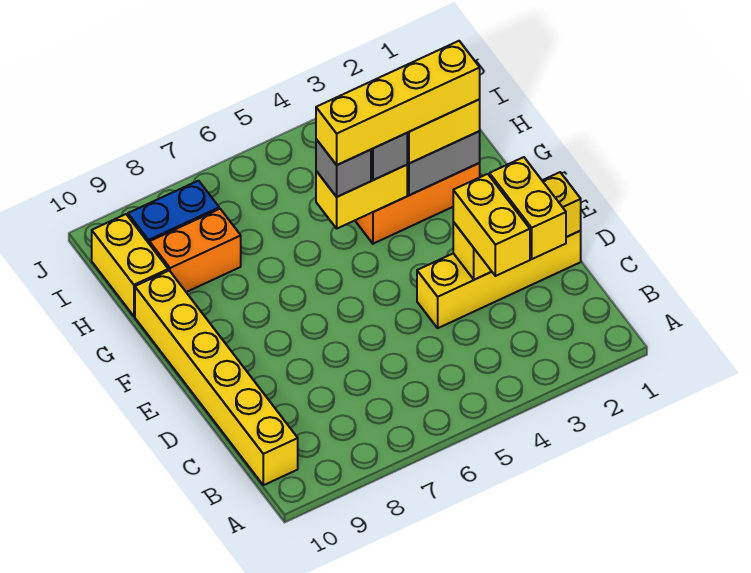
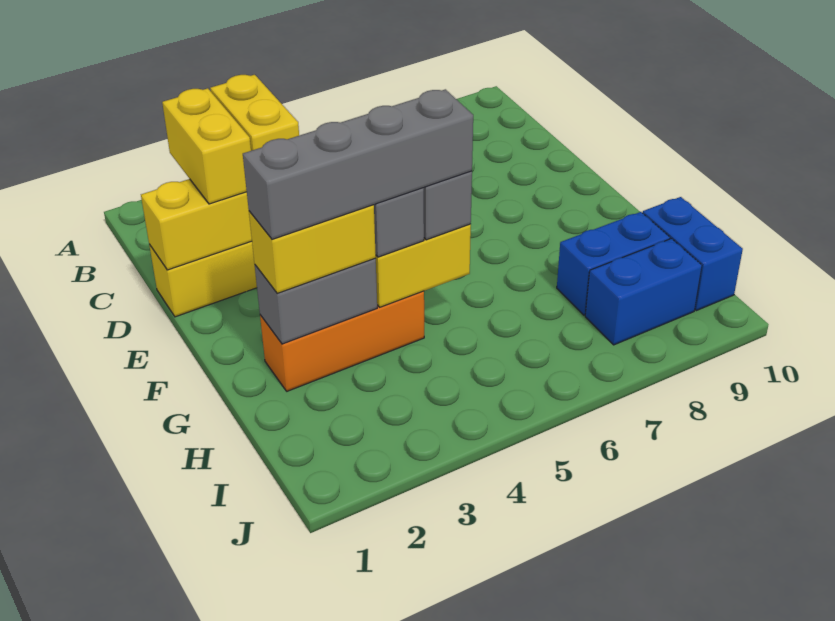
yellow 1x6 brick [135,271,298,485] -> none
yellow 1x4 brick [316,41,480,165] -> grey 1x4 brick [243,89,473,239]
orange 1x2 brick [150,209,241,292] -> blue 1x2 brick [557,212,670,315]
yellow 1x2 brick [92,214,168,316] -> blue 1x2 brick [643,197,743,311]

